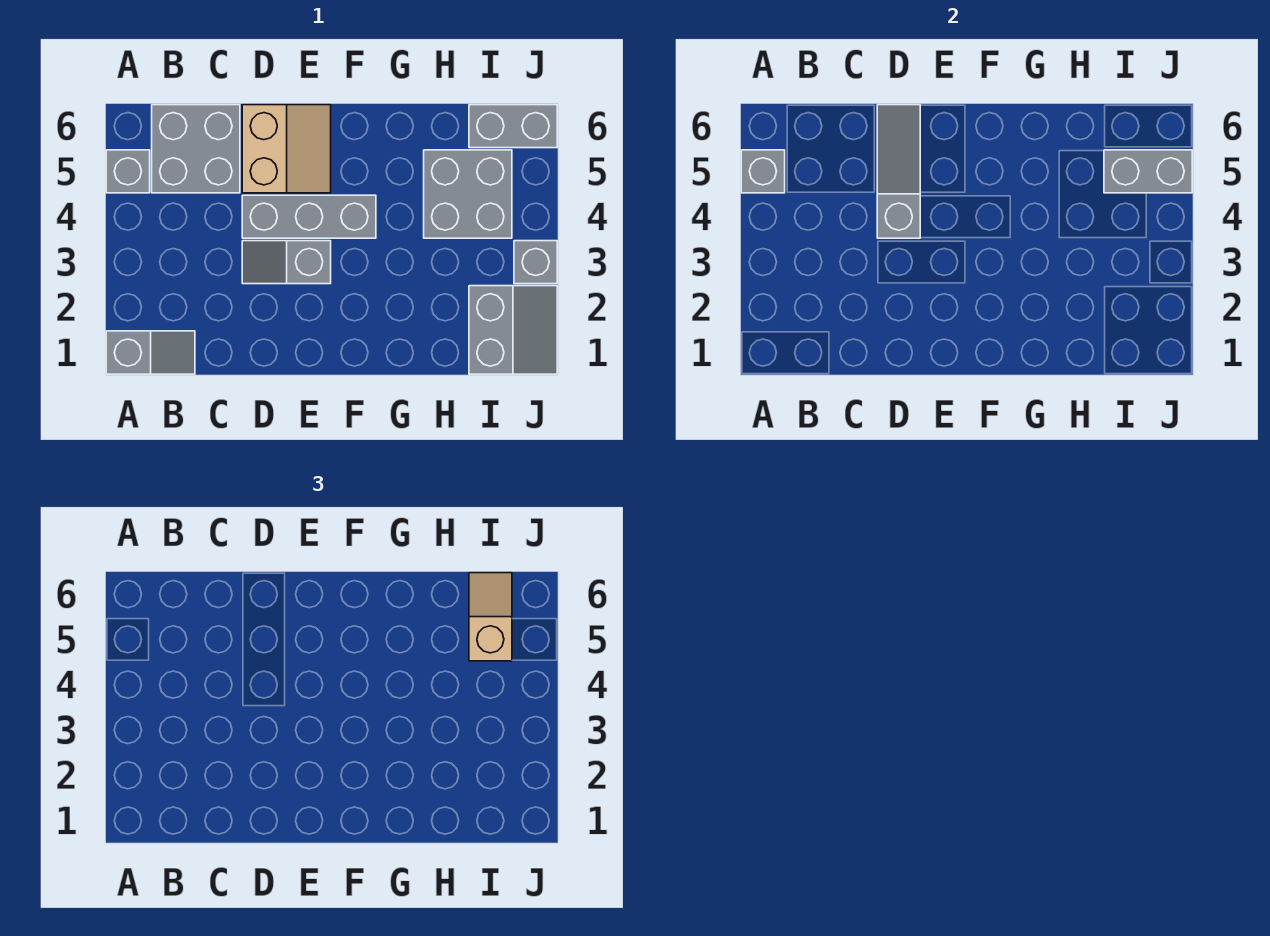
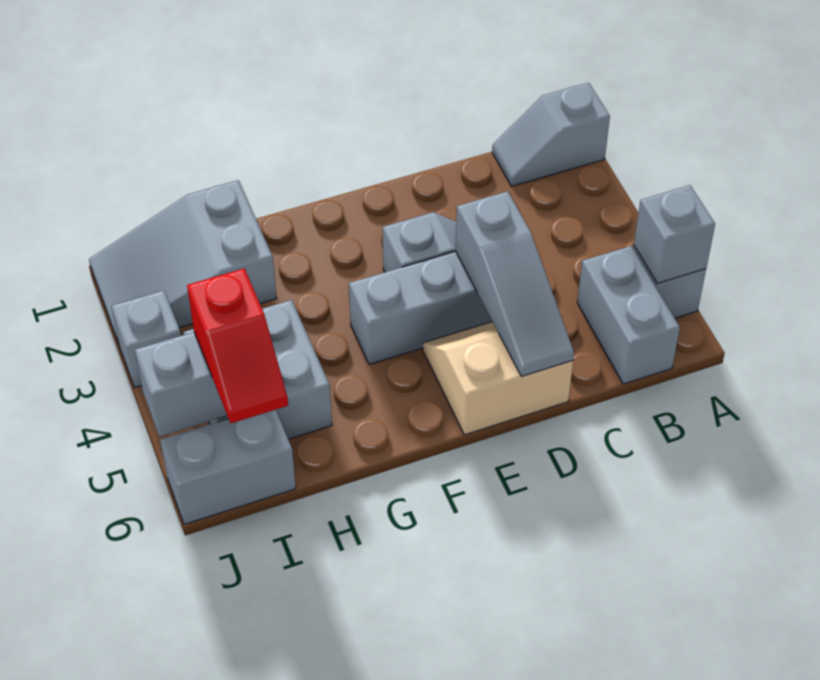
grey 2x2 brick [152,105,240,193] -> grey 1x2 brick [577,246,680,384]
tan 2x2 slope [242,105,331,193] -> tan 2x2 slope turned to [423,322,573,435]
grey 2x2 slope [469,286,557,374] -> grey 2x3 slope [89,180,277,344]
tan 1x2 slope [469,573,512,661] -> red 1x2 slope [187,268,288,423]

